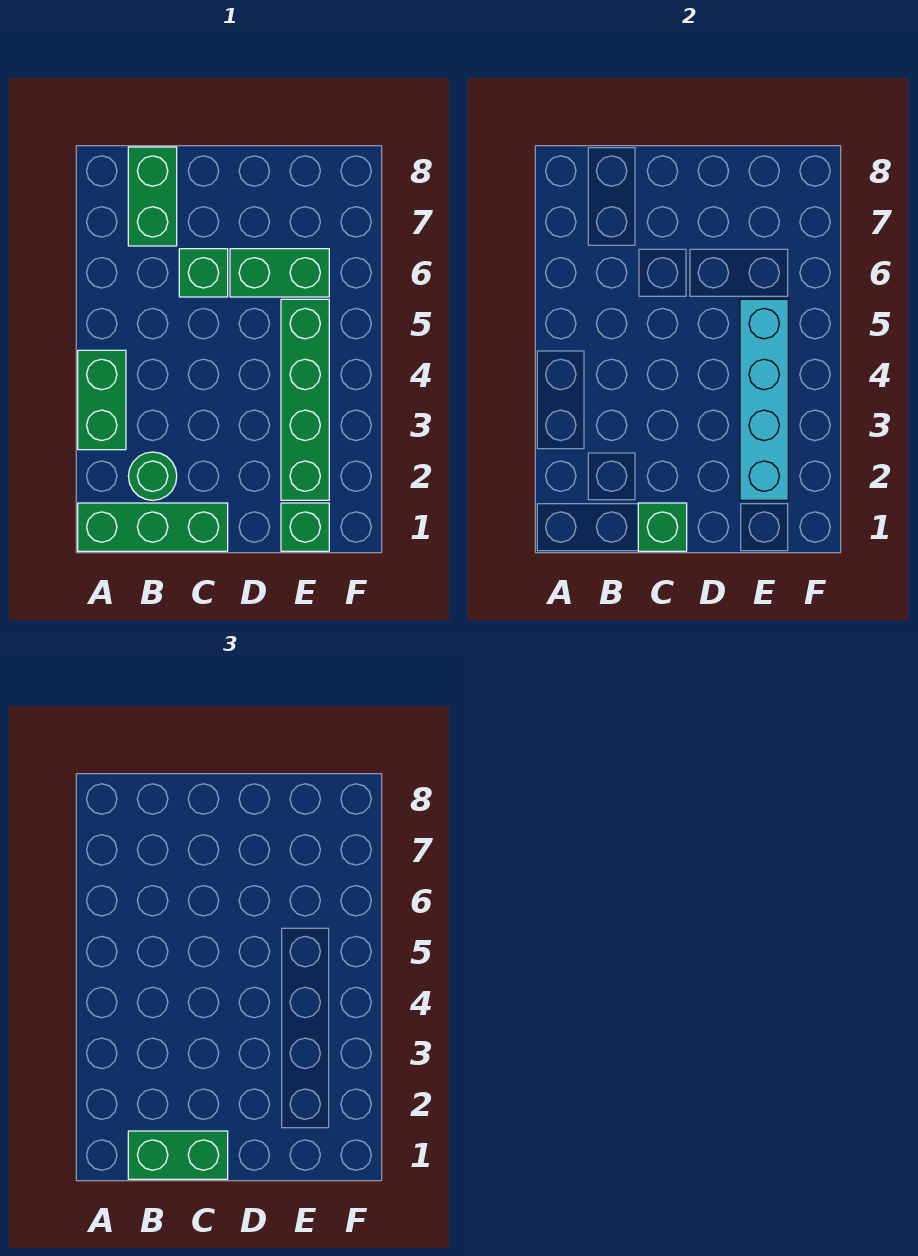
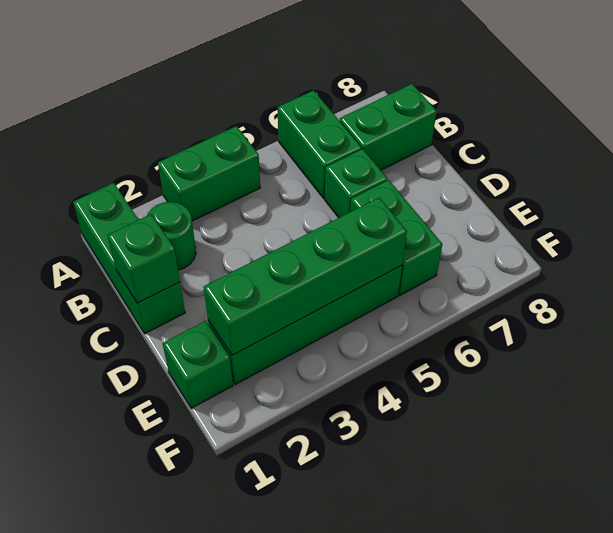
green 1x2 brick [128,1131,228,1179] -> green 1x2 brick moved to [278,90,362,198]
cyan 1x4 brick [740,299,788,500] -> green 1x4 brick [203,198,407,355]

